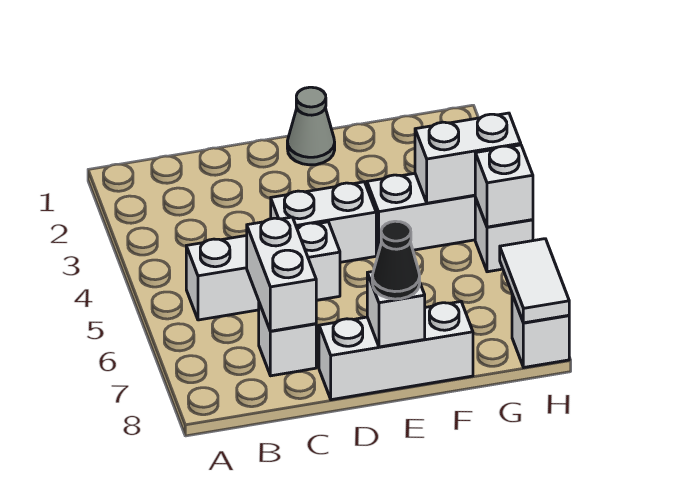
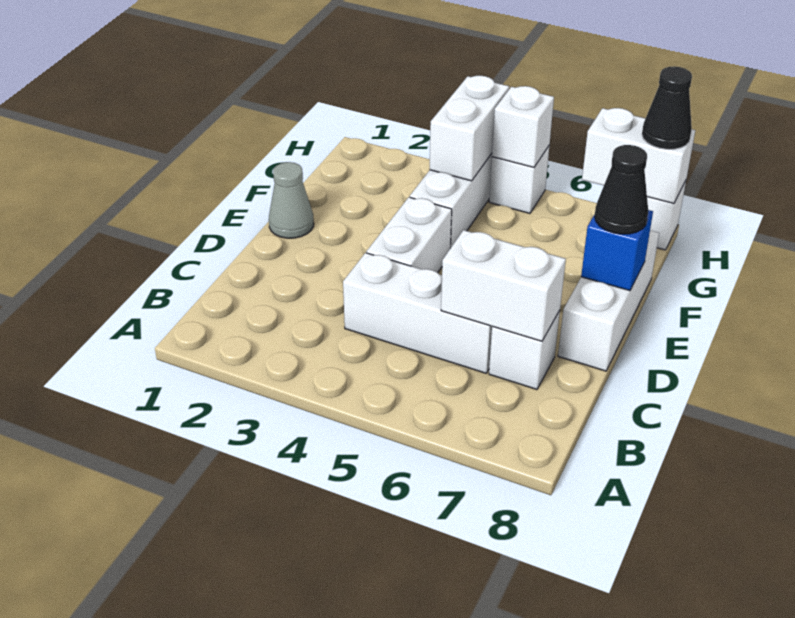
white 1x3 brick [186,222,340,320] -> white 1x3 brick turned to [343,253,492,373]
white 1x1 brick [367,272,425,347] -> blue 1x1 brick [581,210,653,291]
white 1x2 tile [500,239,569,323] -> white 1x2 brick [582,108,695,203]
none -> black 1x1 cone [642,66,692,149]

